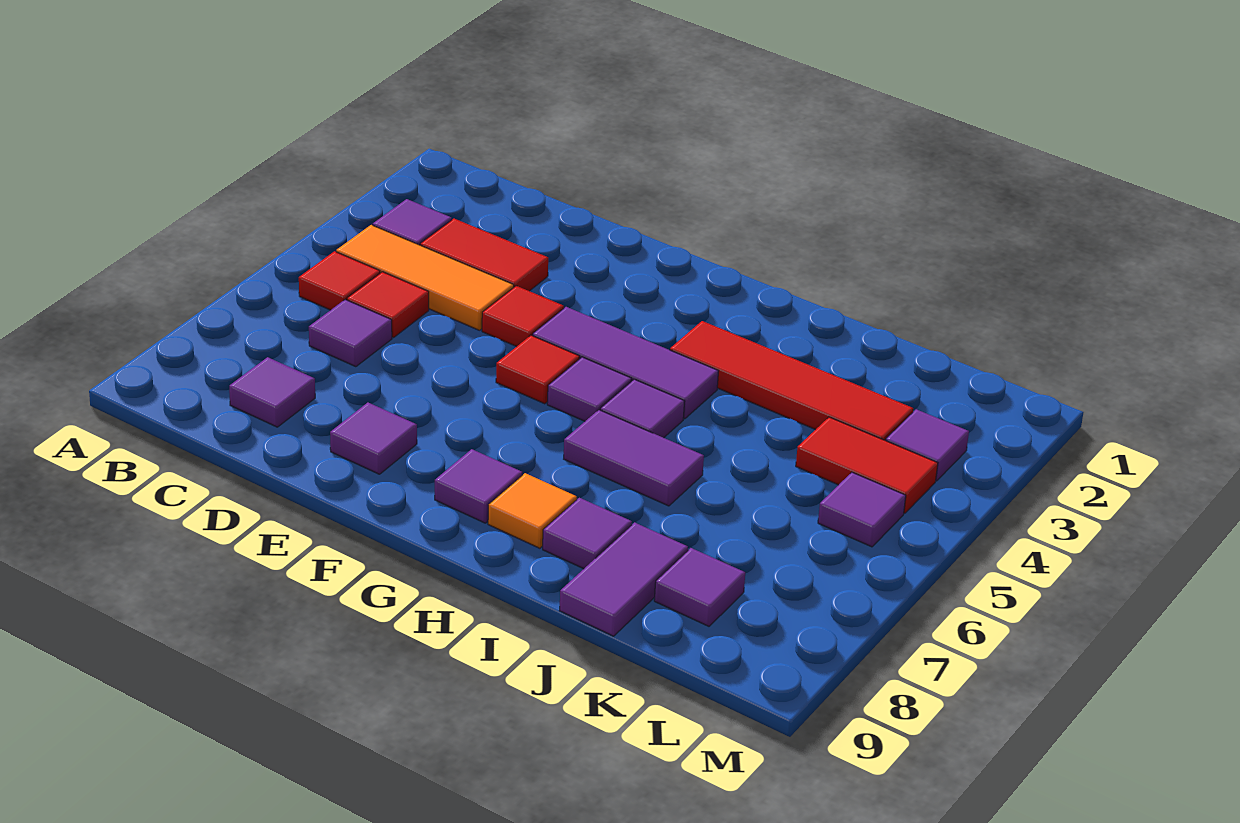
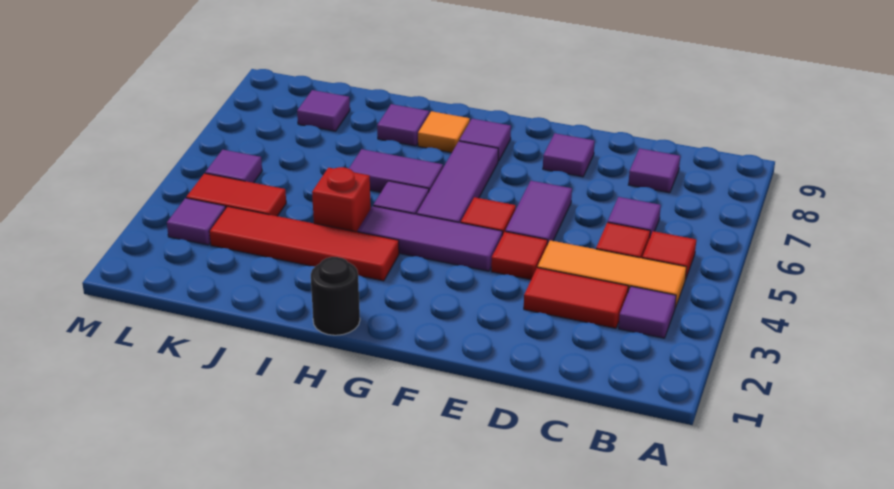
purple 1x1 tile [547,357,632,421] -> purple 1x3 tile [417,141,498,223]
none -> black 1x1 round brick [311,257,360,335]
none -> red 1x1 brick [312,167,371,232]
purple 1x2 tile [559,522,688,636] -> purple 1x2 tile moved to [505,181,572,245]

